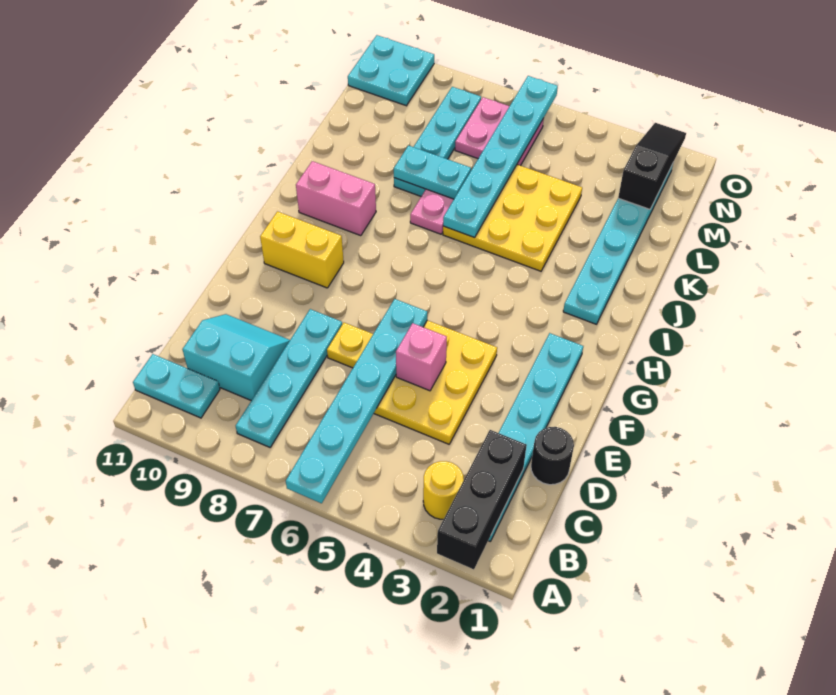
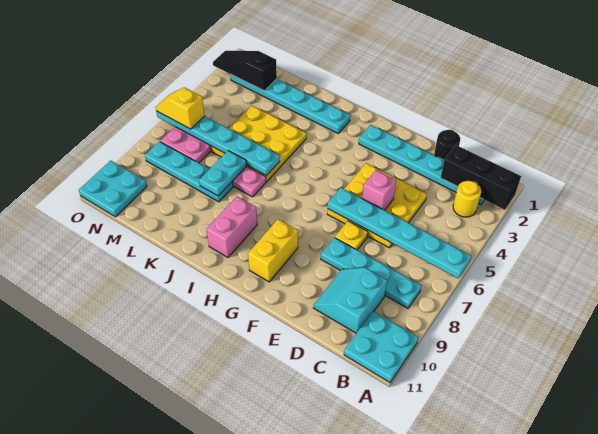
cyan 1x2 plate [133,354,220,418] -> cyan 2x2 plate [344,311,419,382]
none -> yellow 1x2 slope [155,87,205,129]

